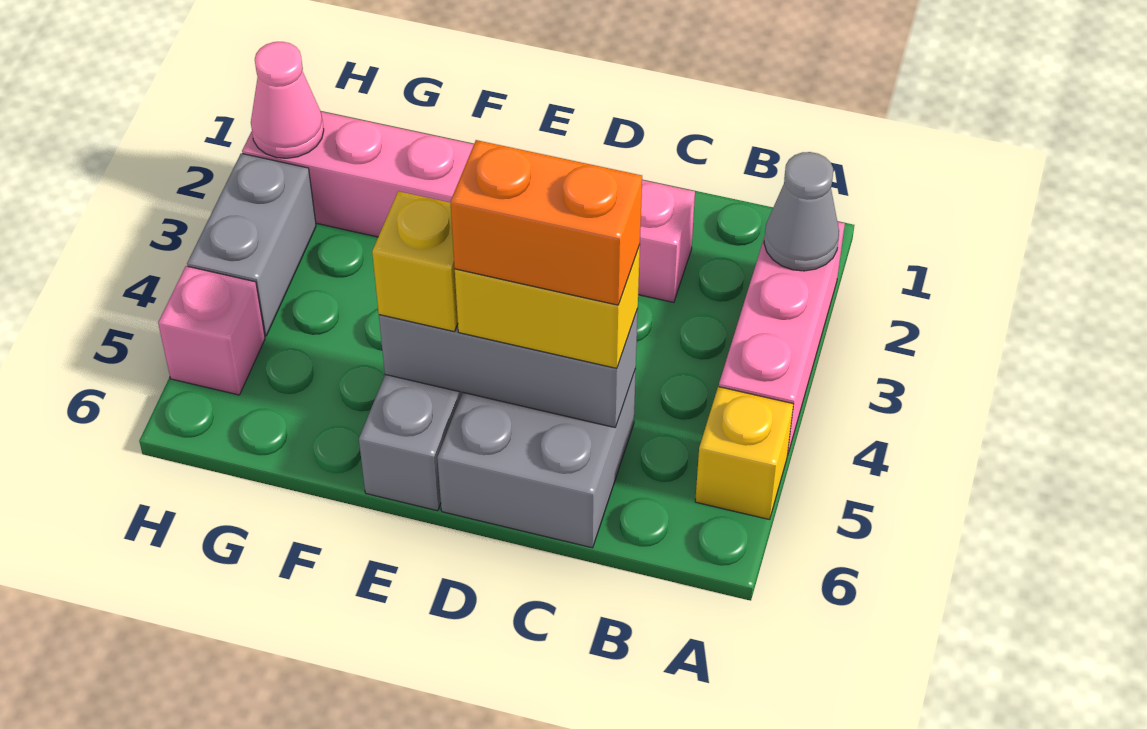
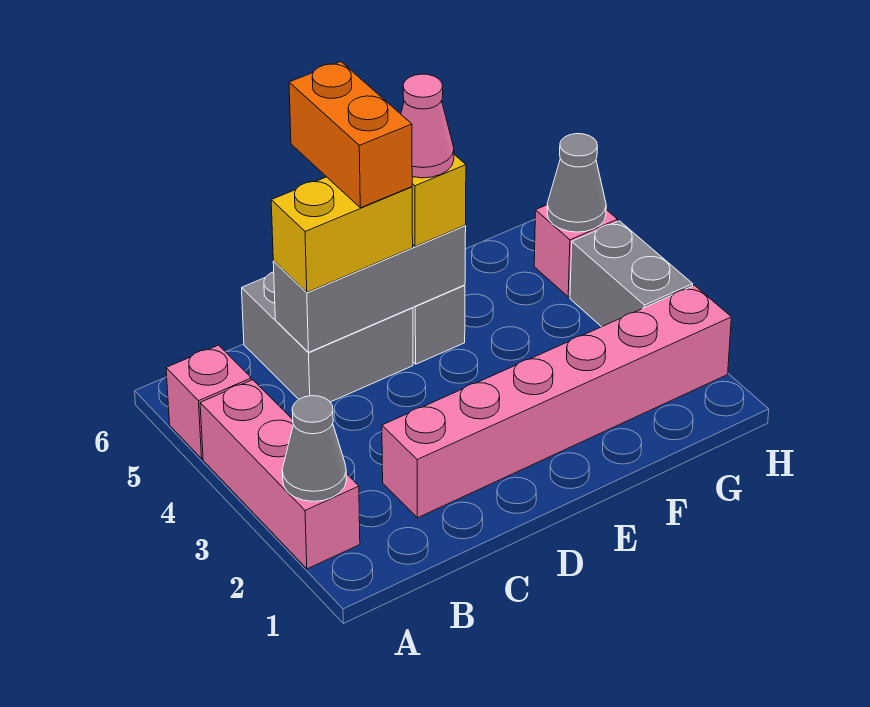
yellow 1x1 brick [695,387,793,520] -> pink 1x1 brick [166,345,251,458]
orange 1x2 brick [450,140,642,305] -> orange 1x2 brick turned to [289,62,412,208]
pink 1x1 cone [251,42,324,158] -> pink 1x1 cone moved to [401,74,454,178]
none -> grey 1x1 cone [547,134,606,232]

